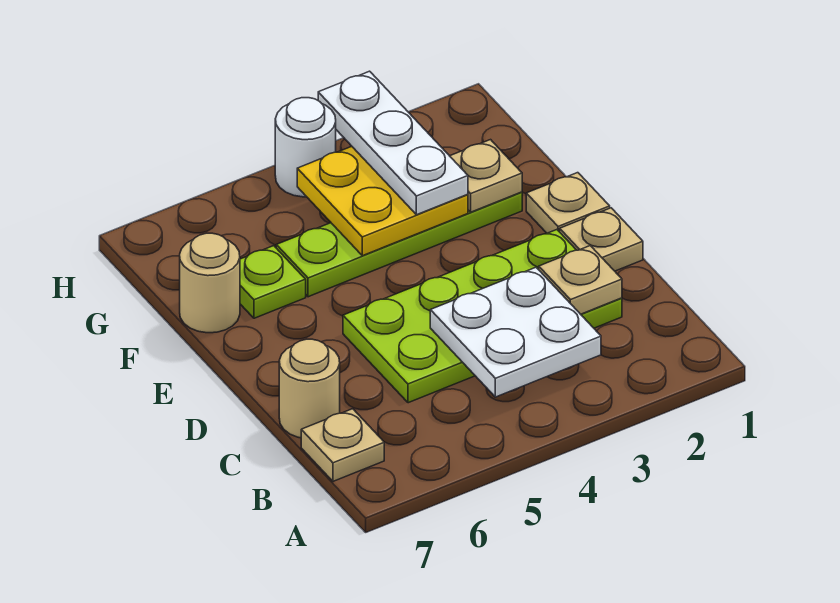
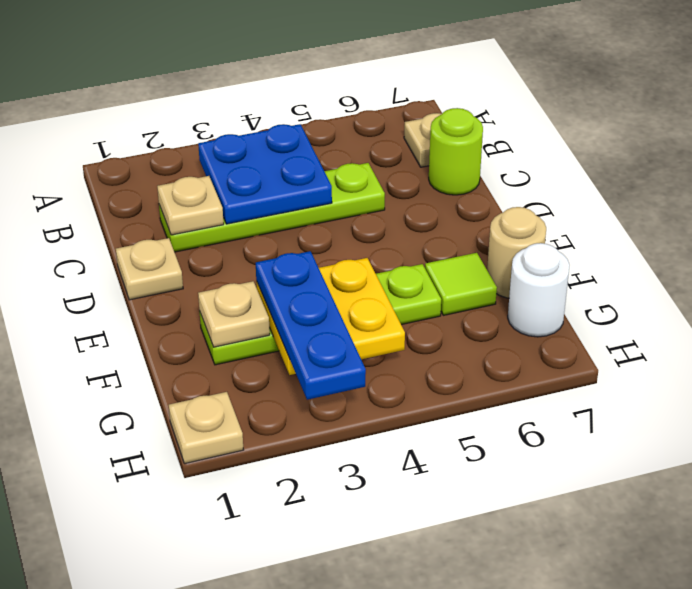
white 2x2 plate [430,267,601,397] -> blue 2x2 plate [198,124,332,224]
lime 2x4 plate [343,230,622,403] -> lime 1x4 plate [159,163,385,252]
tan 1x1 round brick [279,339,340,438] -> lime 1x1 round brick [429,108,483,195]
tan 1x1 plate [526,173,610,233] -> tan 1x1 plate moved to [169,392,243,464]
white 1x3 plate [318,71,468,215] -> blue 1x3 plate [256,251,366,400]
lime 1x1 plate [240,246,306,318] -> lime 1x1 tile [425,253,497,315]
white 1x1 round brick [275,98,336,197] -> white 1x1 round brick moved to [508,243,570,337]

